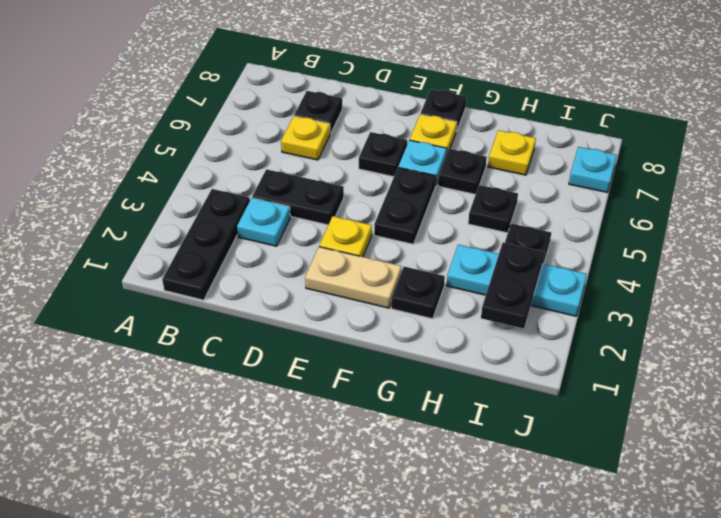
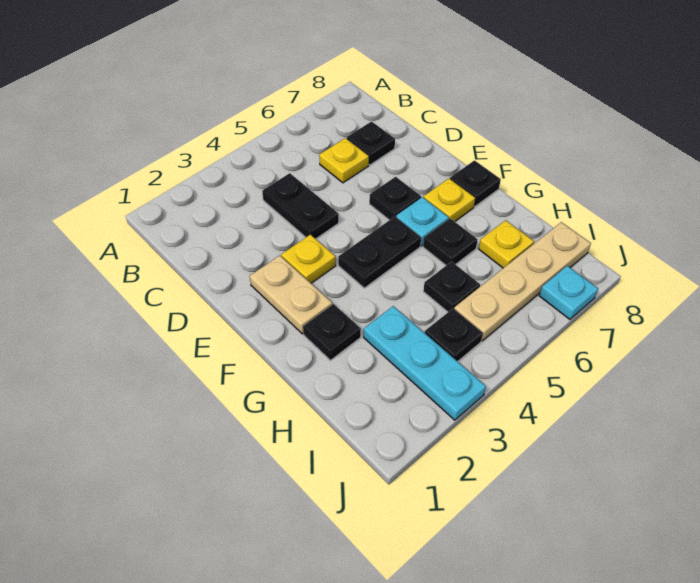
black 1x3 plate [162,189,250,300] -> none
cyan 1x1 plate [237,198,290,246] -> none
black 1x2 plate [481,243,544,329] -> none
none -> tan 1x4 plate [454,222,591,341]

